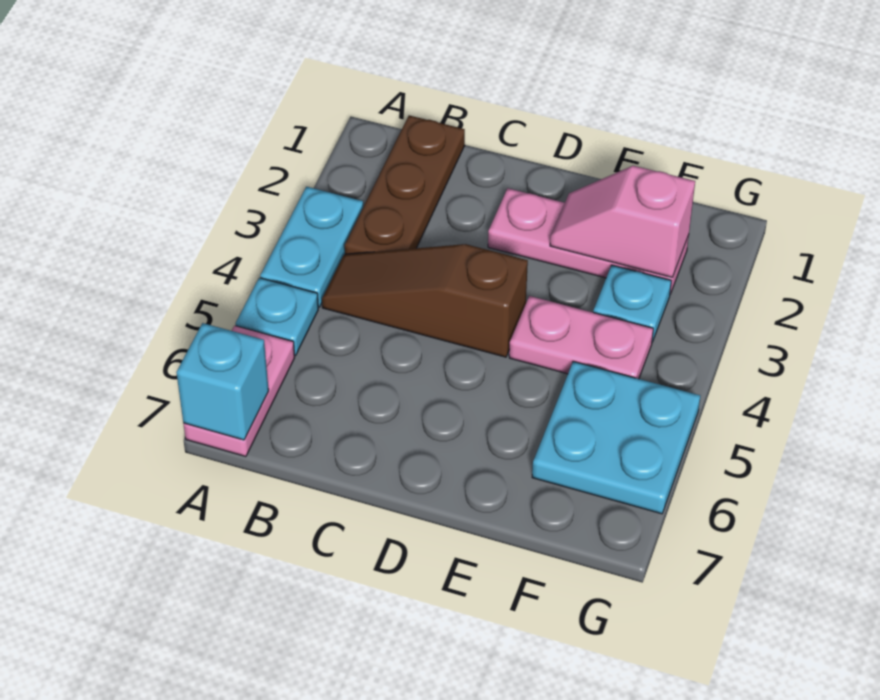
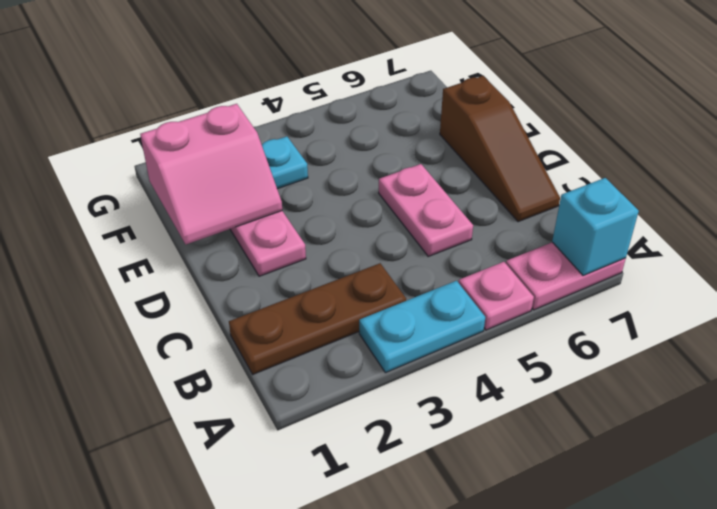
cyan 1x1 plate [235,278,318,355] -> pink 1x1 plate [459,262,534,330]
brown 1x3 slope [322,244,528,357] -> brown 1x3 slope moved to [440,76,560,222]
pink 1x2 slope [550,166,695,277] -> pink 2x2 slope [140,104,282,244]
pink 1x2 plate [509,296,653,379] -> pink 1x2 plate moved to [379,164,473,256]
cyan 2x2 plate [532,361,700,514] -> none

